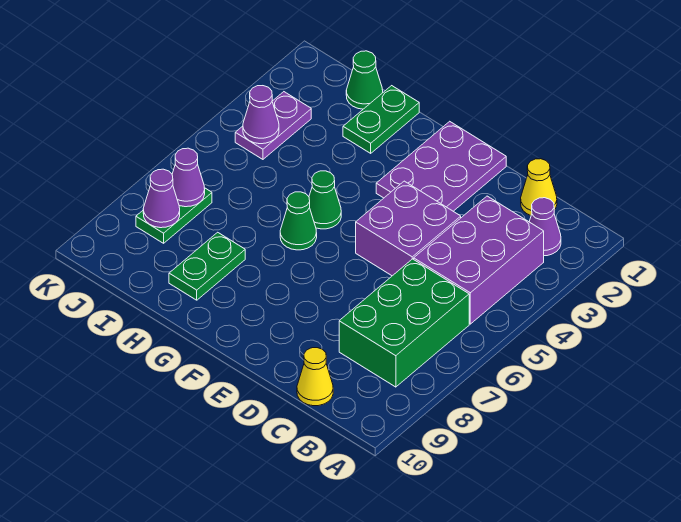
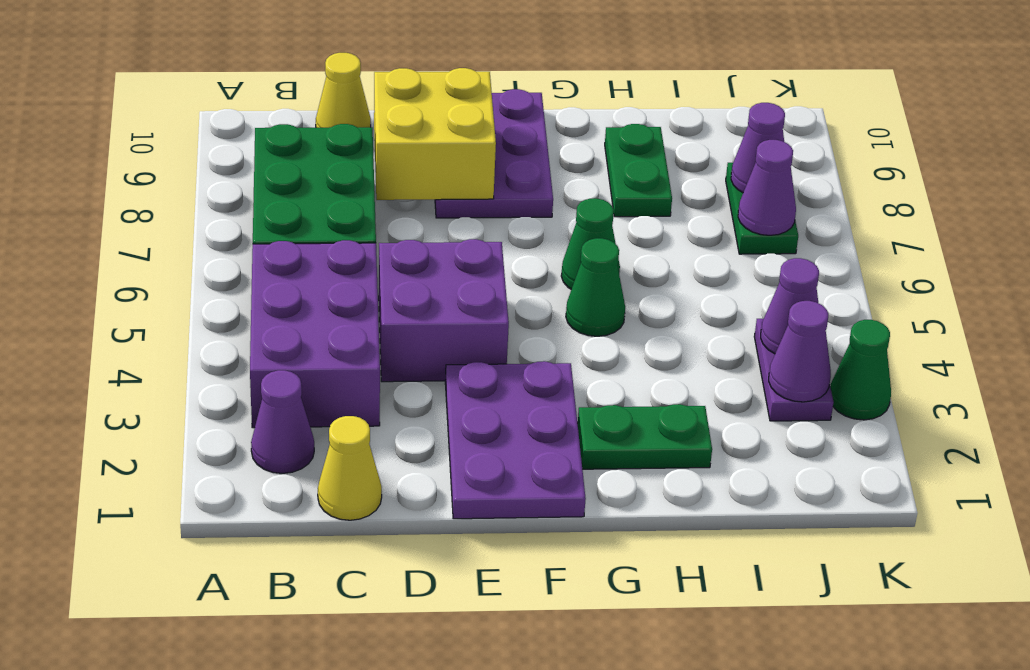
none -> yellow 2x2 brick [374,68,496,200]
none -> purple 2x3 plate [435,89,553,218]
green 1x2 plate [343,86,419,153] -> green 1x2 plate turned to [578,404,712,469]
green 1x1 cone [346,51,383,109] -> green 1x1 cone moved to [830,320,891,420]
none -> purple 1x1 cone [769,301,831,402]

